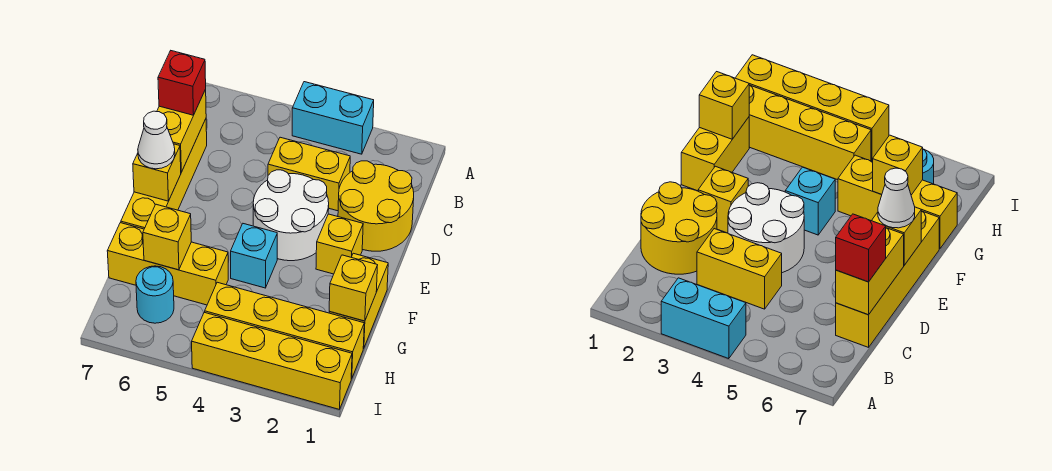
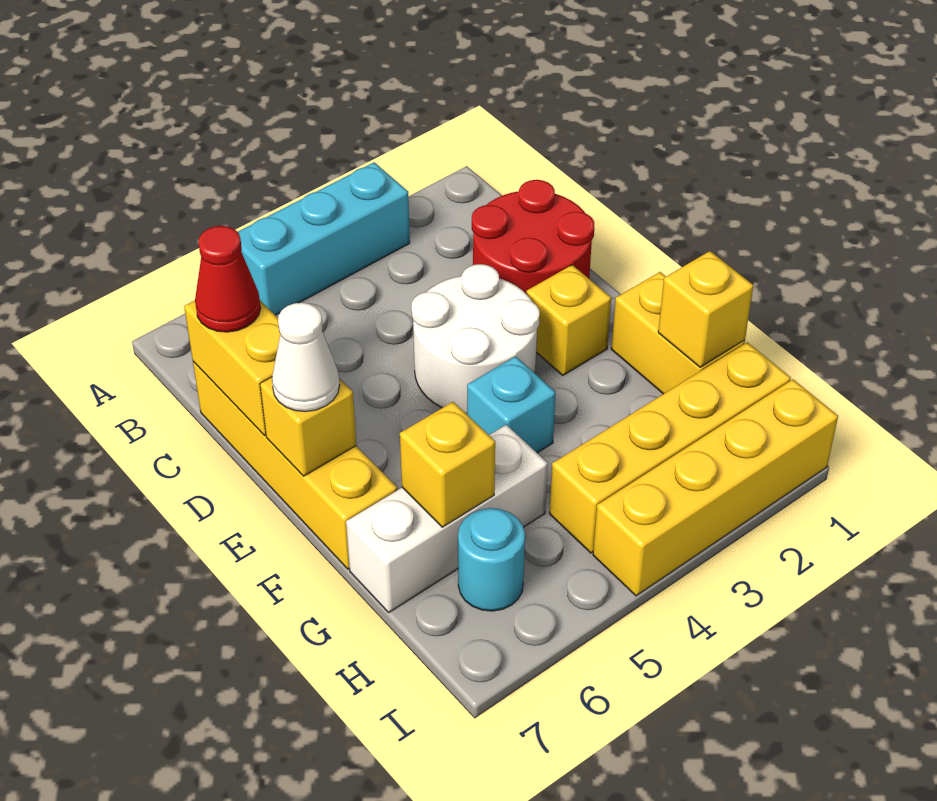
cyan 1x2 brick [292,82,374,154] -> cyan 1x3 brick [238,162,410,316]
yellow 2x2 round brick [338,161,414,251] -> red 2x2 round brick [472,180,594,294]
yellow 1x2 brick [268,137,350,211] -> none
red 1x1 brick [158,51,206,115] -> red 1x1 cone [195,226,261,332]
yellow 1x3 brick [107,223,228,305] -> white 1x3 brick [346,425,547,612]

